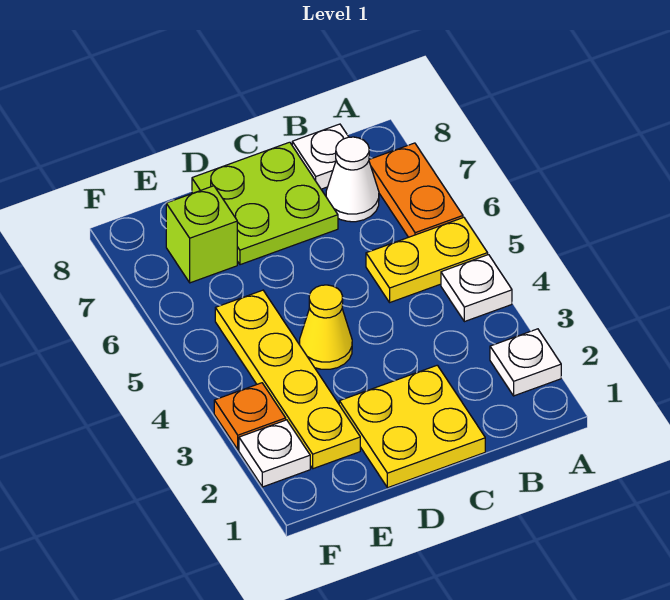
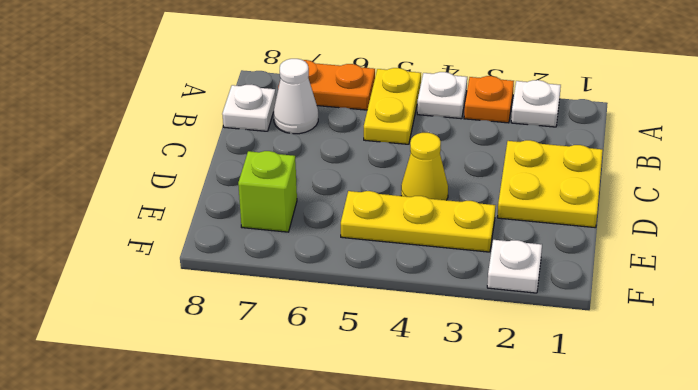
lime 2x2 plate [192,142,338,265] -> none
yellow 1x4 plate [215,290,360,469] -> yellow 1x3 plate [341,191,496,252]
orange 1x1 plate [214,383,286,450] -> orange 1x1 plate moved to [464,76,514,123]

